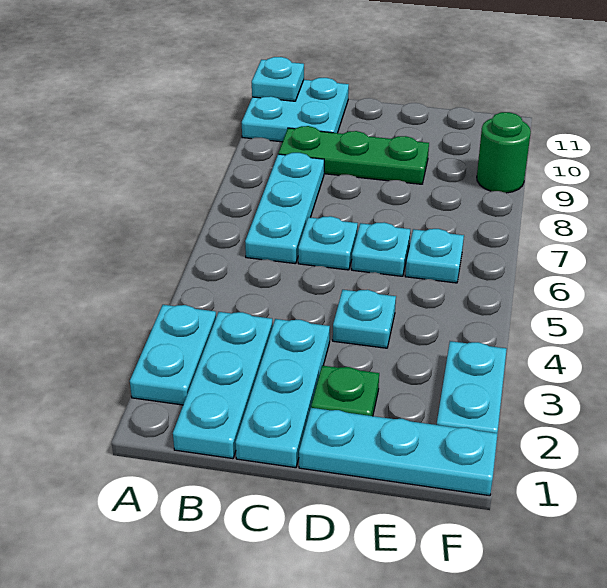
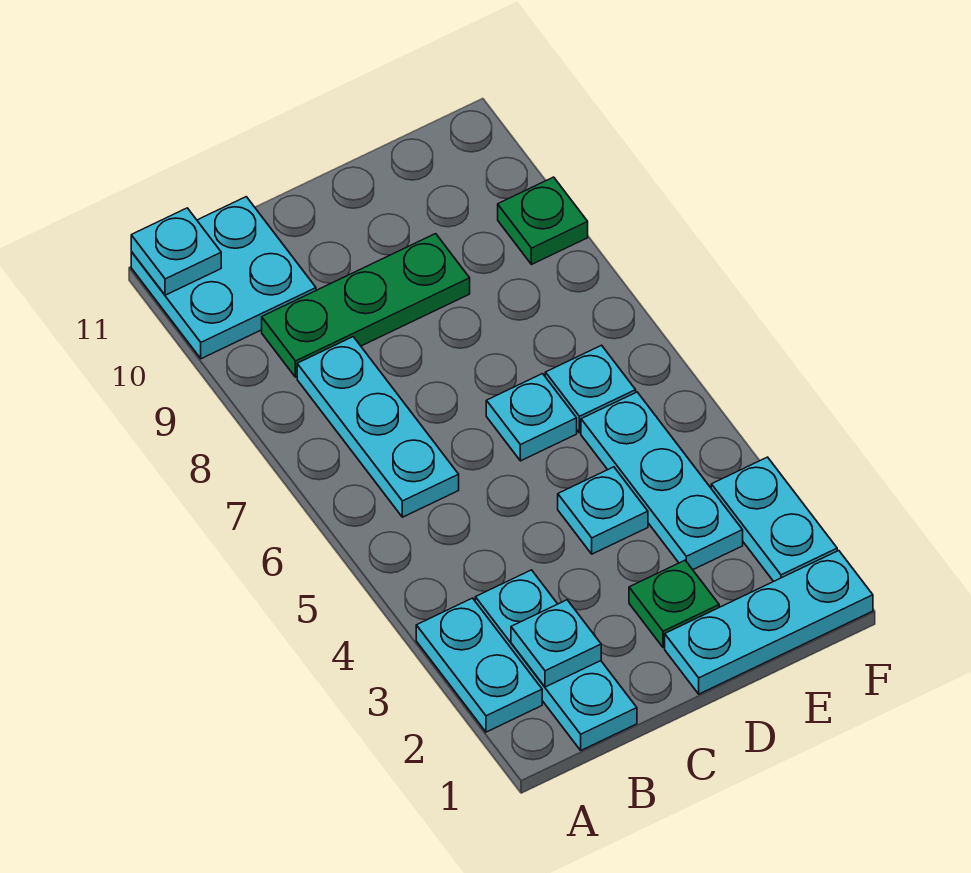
cyan 1x3 plate [235,319,330,468] -> cyan 1x3 plate moved to [581,392,743,570]
cyan 1x1 plate [298,216,358,270] -> cyan 1x1 plate moved to [511,600,601,687]
green 1x1 round brick [477,112,531,193] -> green 1x1 plate [498,177,588,264]

